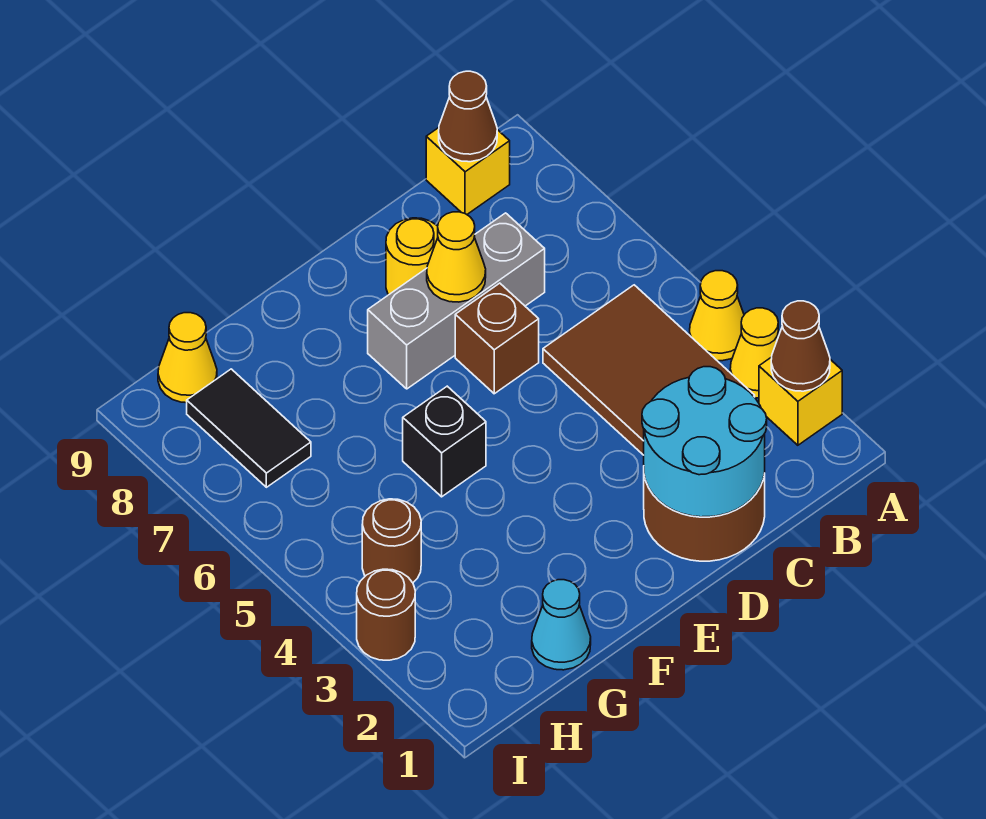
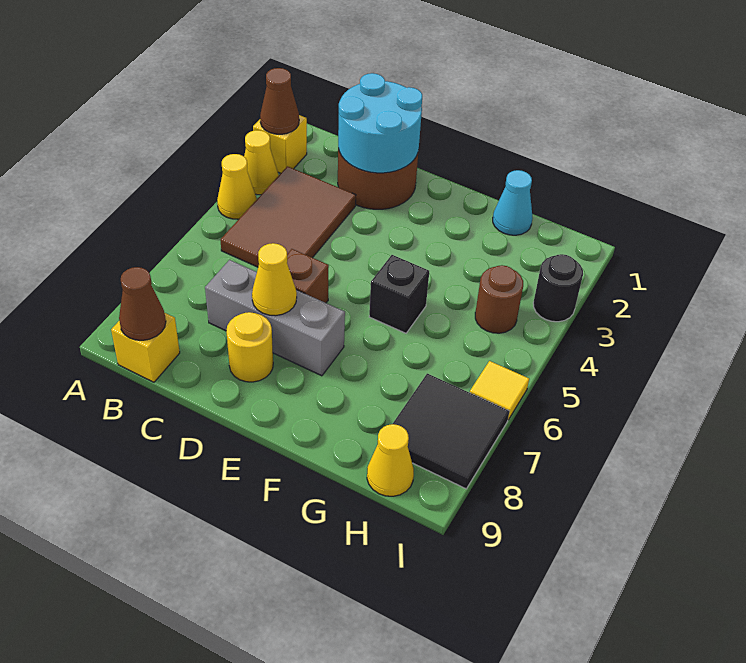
black 1x2 tile [187,369,311,487] -> black 2x2 tile [393,374,509,489]
brown 1x1 round brick [357,569,415,660] -> black 1x1 round brick [533,254,583,322]
none -> yellow 1x1 tile [470,361,529,420]

